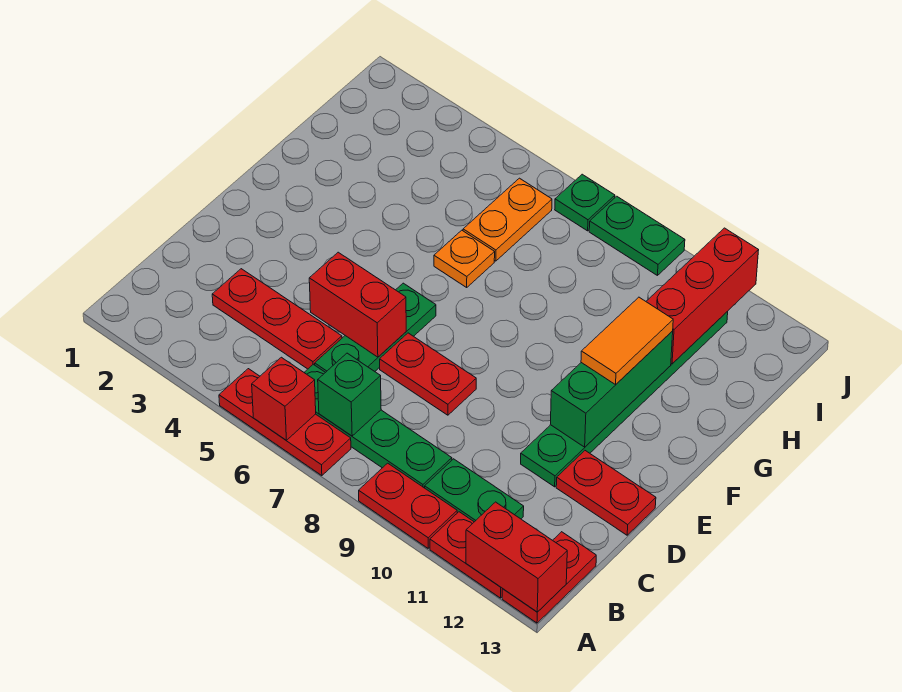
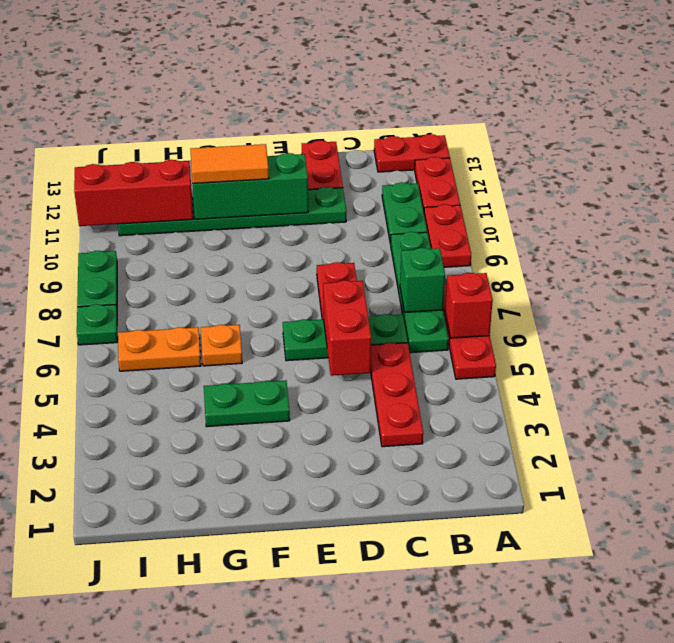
red 1x2 brick [466,502,567,612] -> none
none -> green 1x2 plate [204,380,290,427]

